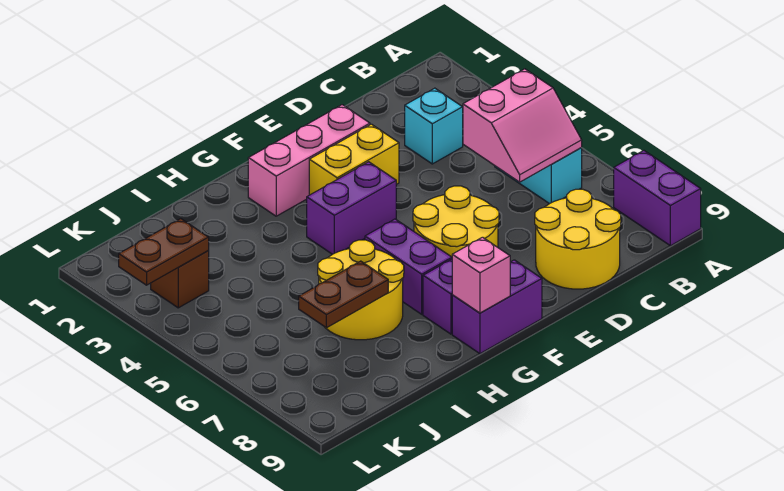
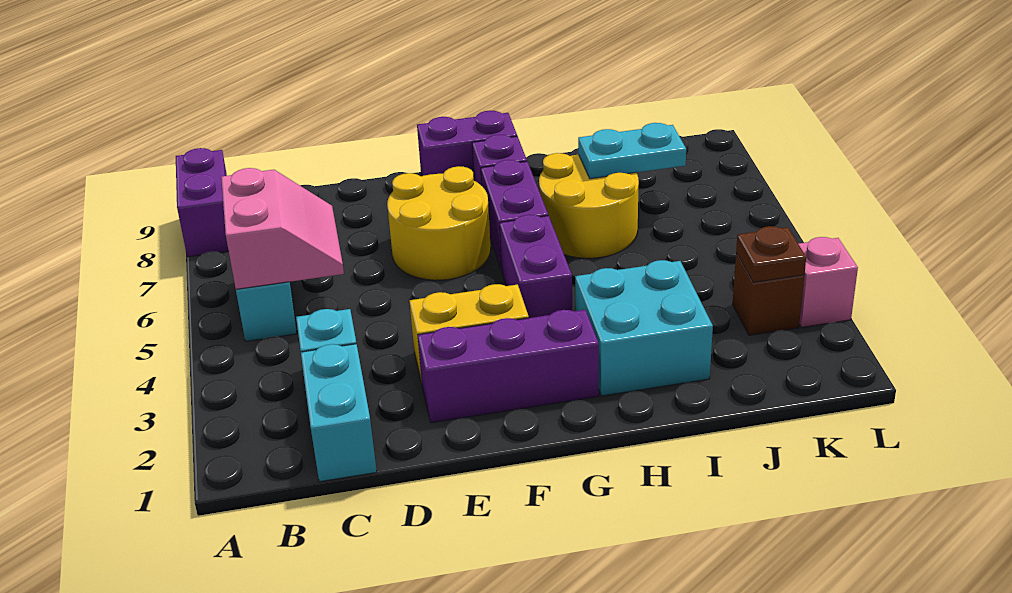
pink 2x2 slope [463,69,582,182] -> pink 2x2 slope turned to [221,168,344,289]
none -> cyan 1x2 brick [301,344,377,482]
yellow 2x2 round brick [535,189,621,289] -> none
pink 1x3 brick [248,105,370,216] -> purple 1x3 brick [418,310,599,423]
purple 1x2 brick [307,162,396,254] -> purple 1x2 brick turned to [500,215,572,318]
pink 1x1 brick [452,237,510,313] -> pink 1x1 brick moved to [799,237,858,327]
none -> cyan 2x2 brick [575,260,713,396]
brown 1x2 plate [299,261,388,328] -> cyan 1x2 plate [578,123,686,179]
brown 1x2 plate [119,219,209,285] -> brown 1x1 plate [736,226,806,282]

